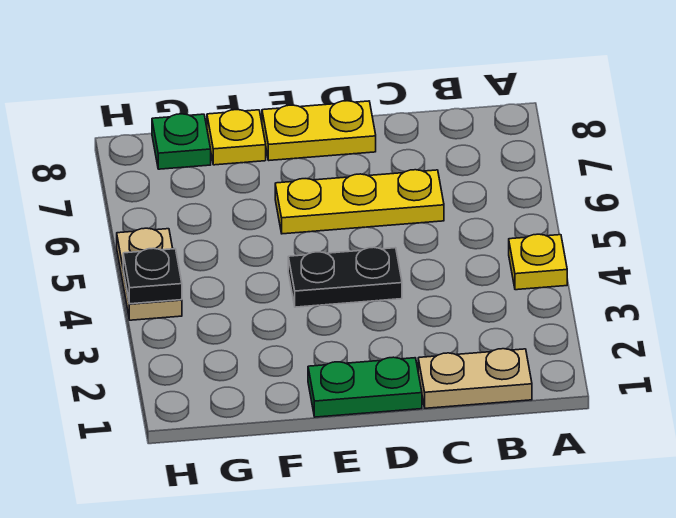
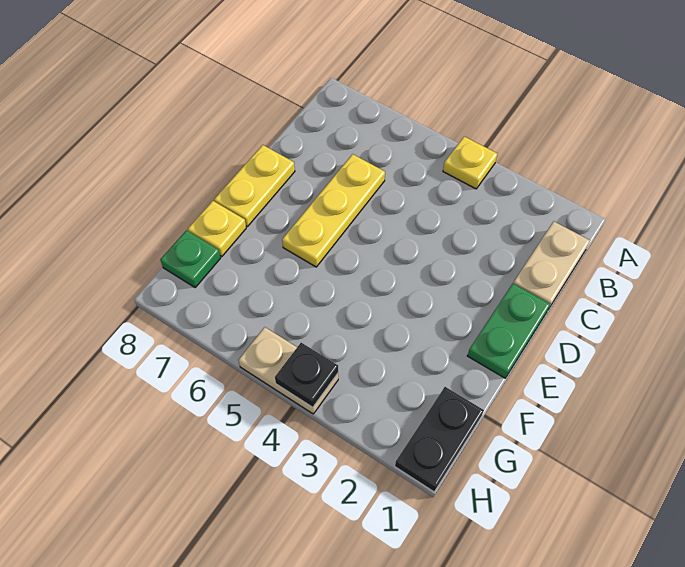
black 1x2 plate [288,247,402,307] -> black 1x2 plate moved to [395,387,484,492]

